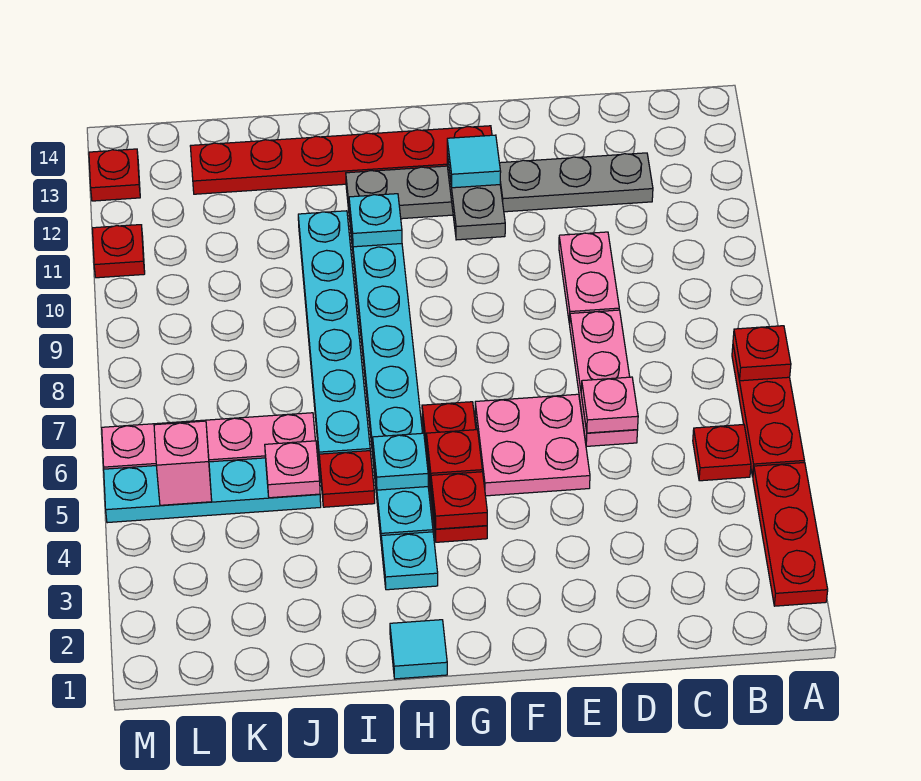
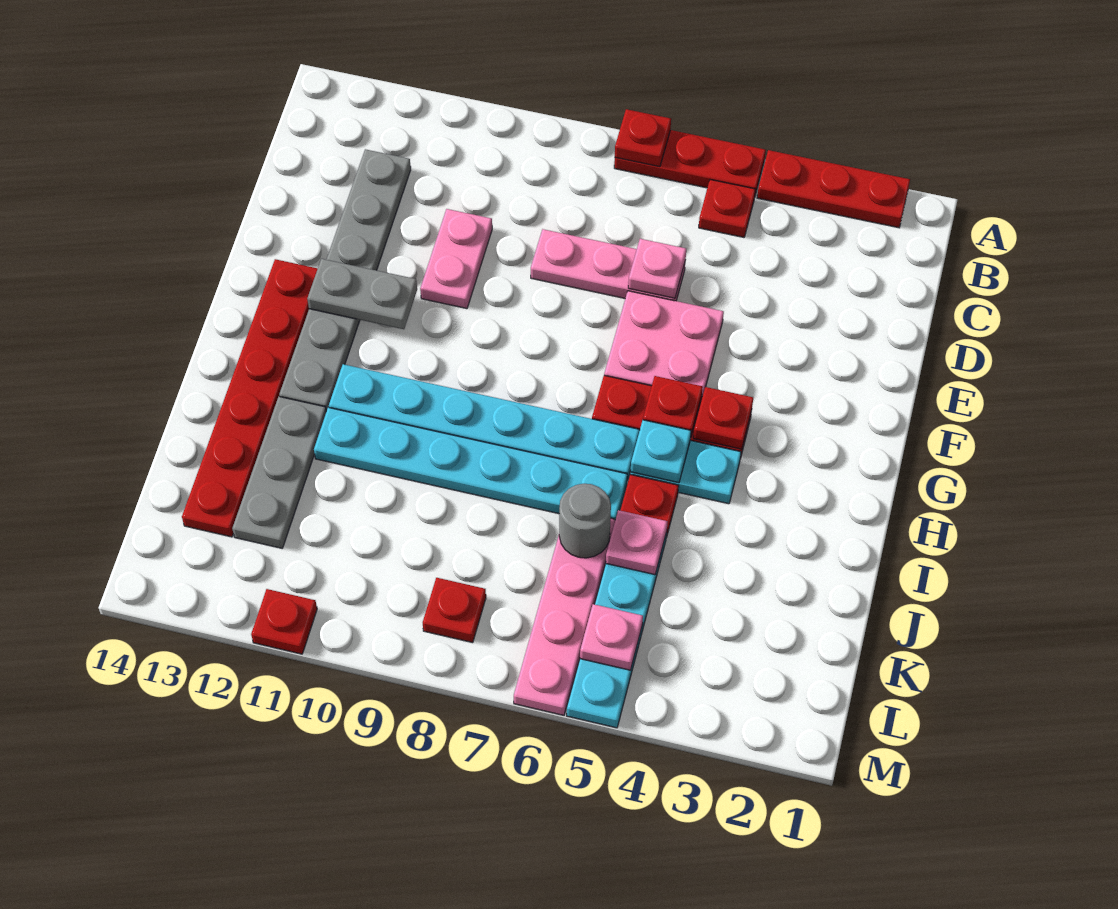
pink 1x2 plate [559,232,619,324] -> pink 1x2 plate turned to [420,209,492,309]
cyan 1x1 tile [447,135,501,188] -> none
cyan 1x1 tile [390,620,447,679] -> none
cyan 1x1 plate [381,532,438,590] -> none
cyan 1x1 plate [349,194,402,247] -> none
none -> grey 1x3 plate [232,397,326,548]
none -> grey 1x1 round brick [559,484,611,558]
pink 1x1 brick [154,421,212,505] -> pink 1x1 plate [580,604,643,670]
red 1x1 plate [89,149,140,201] -> red 1x1 plate moved to [423,578,486,643]

